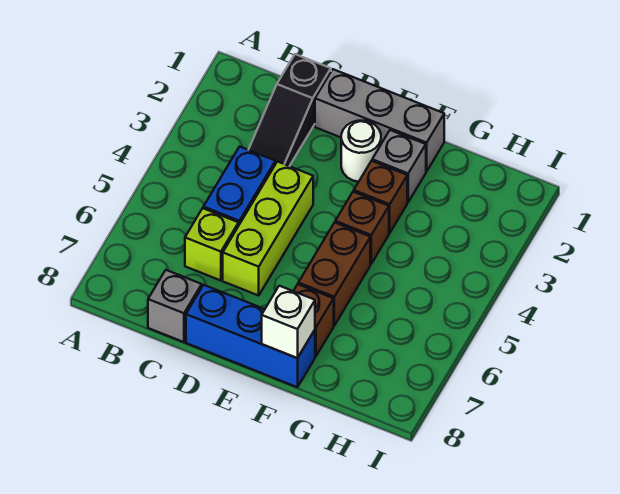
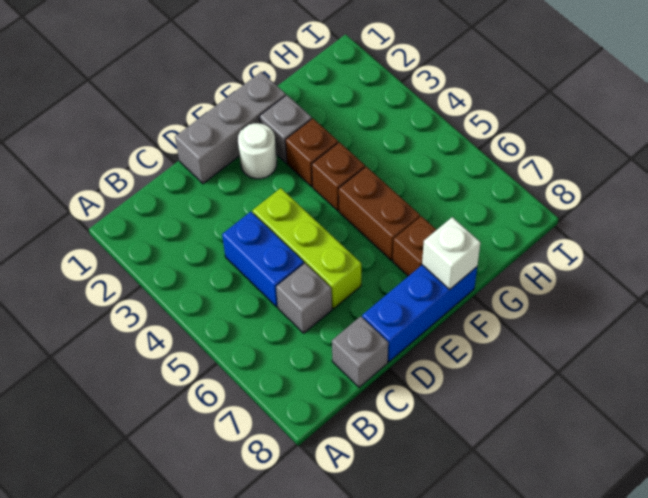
black 1x3 slope [249,54,331,166] -> none
lime 1x1 brick [185,208,239,281] -> grey 1x1 brick [276,263,332,333]

